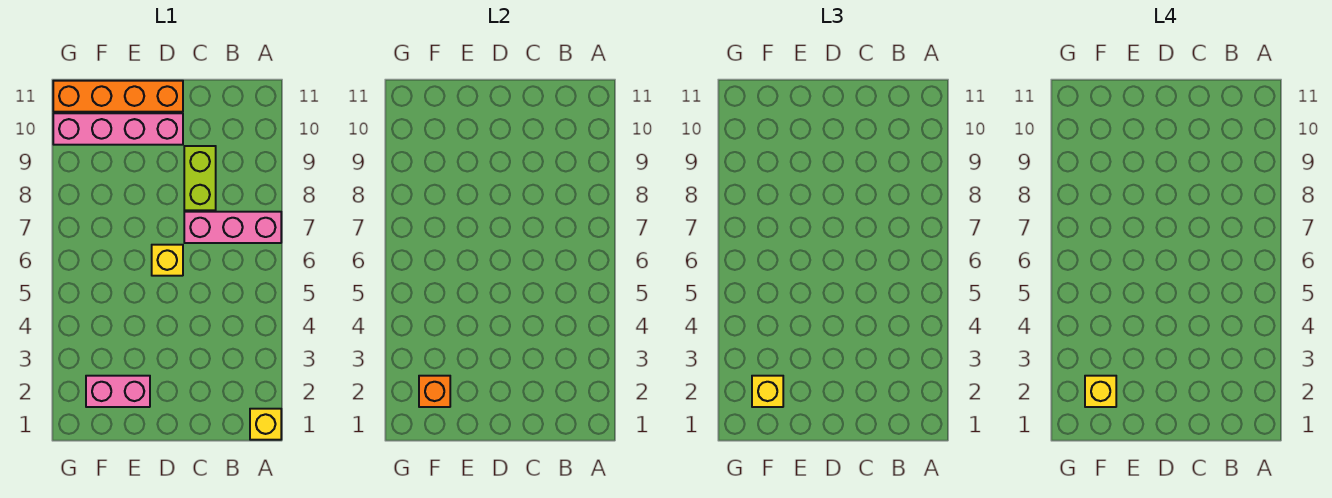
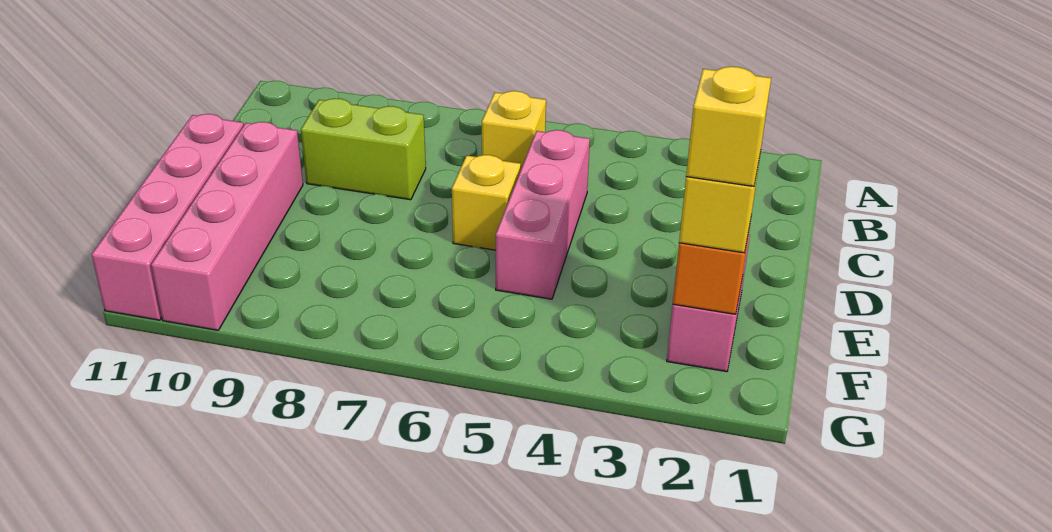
yellow 1x1 brick [250,409,281,440] -> yellow 1x1 brick moved to [482,91,546,169]
pink 1x3 brick [184,212,281,243] -> pink 1x3 brick moved to [496,130,590,299]
orange 1x4 brick [53,81,183,112] -> pink 1x4 brick [92,114,244,320]

